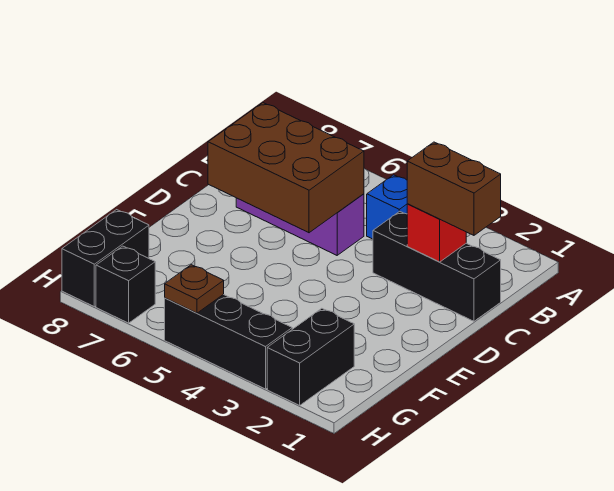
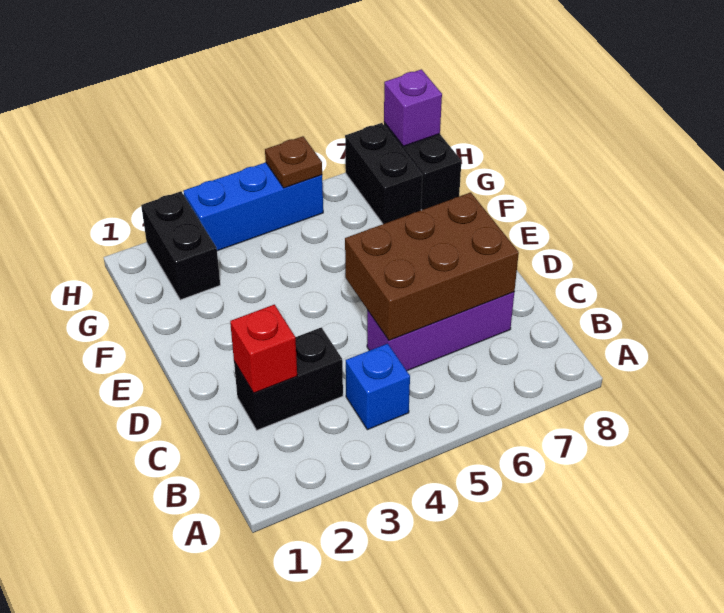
black 1x3 brick [373,211,501,321] -> black 1x2 brick [234,327,343,430]
brown 1x2 brick [407,142,501,235] -> none
black 1x3 brick [165,294,292,389] -> blue 1x3 brick [183,162,323,251]
black 1x1 brick [96,246,155,323] -> black 1x2 brick [345,123,422,224]
none -> purple 1x1 brick [384,69,442,146]

